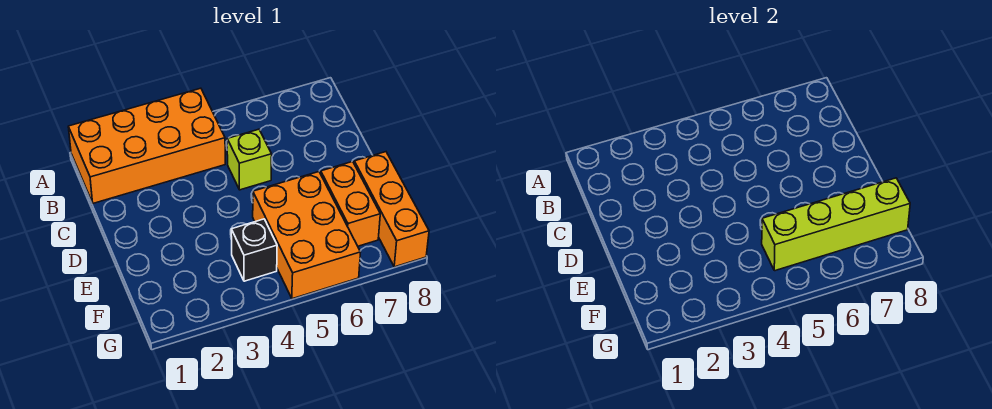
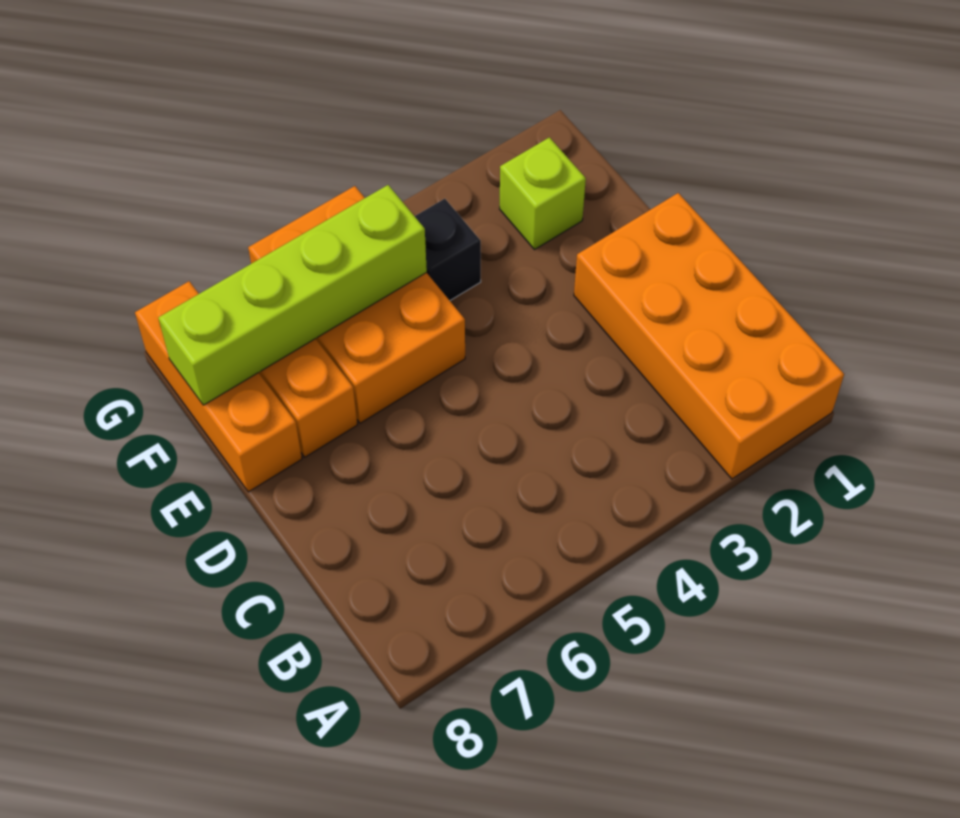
orange 2x4 brick [68,88,225,203] -> orange 2x4 brick turned to [574,193,844,479]
lime 1x1 brick [227,129,272,190] -> lime 1x1 brick moved to [500,137,586,250]

